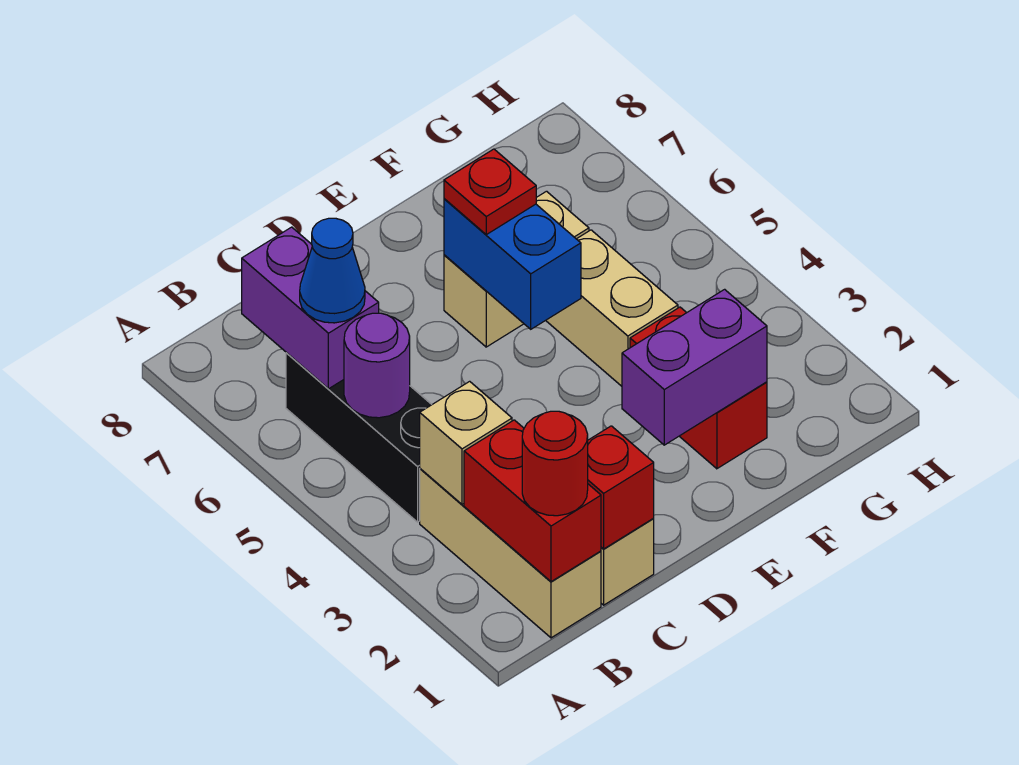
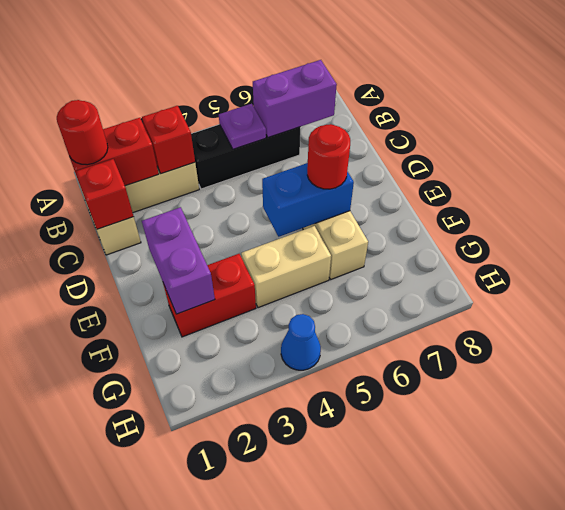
tan 1x1 brick [420,381,512,504] -> red 1x1 brick [142,106,195,174]
purple 1x1 round brick [344,313,410,418] -> purple 1x1 plate [219,104,266,149]
blue 1x1 cone [300,218,365,323] -> blue 1x1 cone moved to [281,314,321,370]
red 1x1 plate [444,149,536,235] -> red 1x1 round brick [307,124,350,189]

